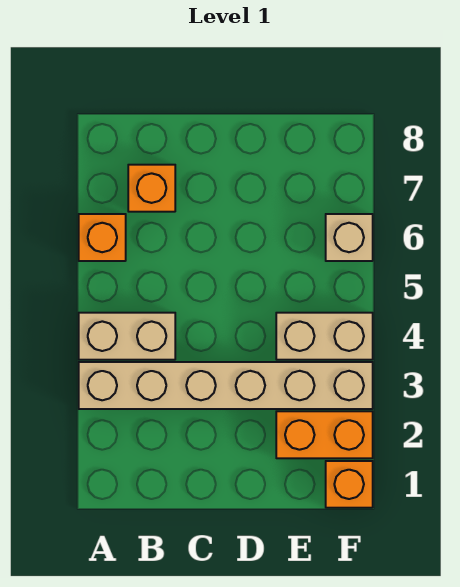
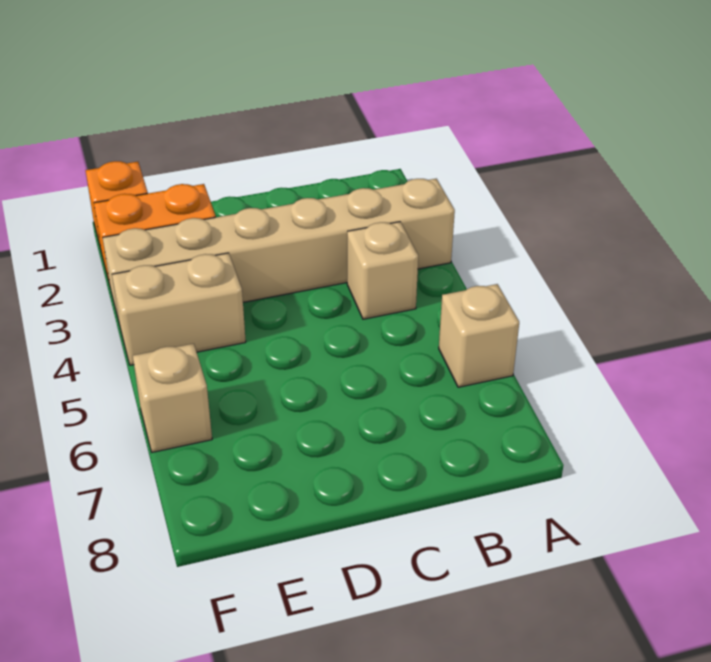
tan 1x2 brick [79,313,175,360] -> tan 1x1 brick [347,222,418,319]
orange 1x1 brick [79,214,126,261] -> tan 1x1 brick [439,284,519,387]
orange 1x1 brick [128,165,175,212] -> none

